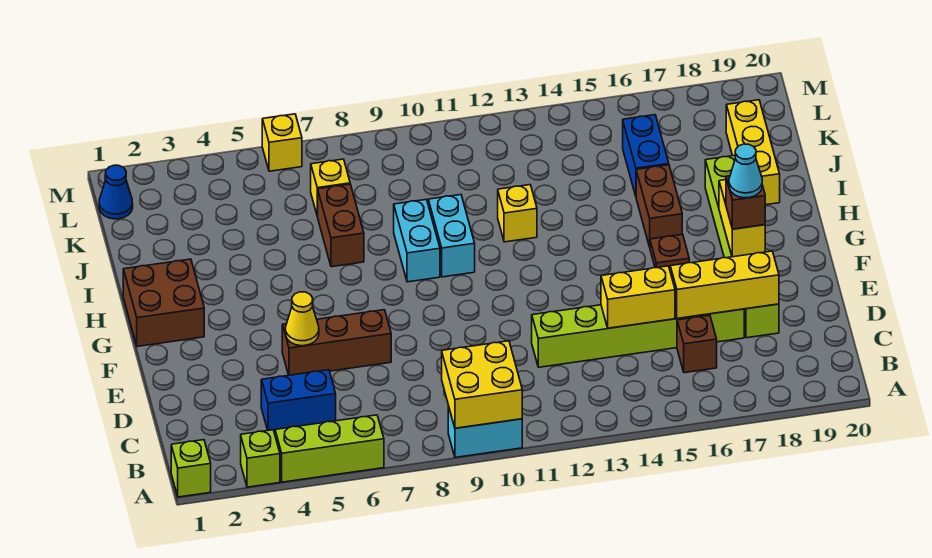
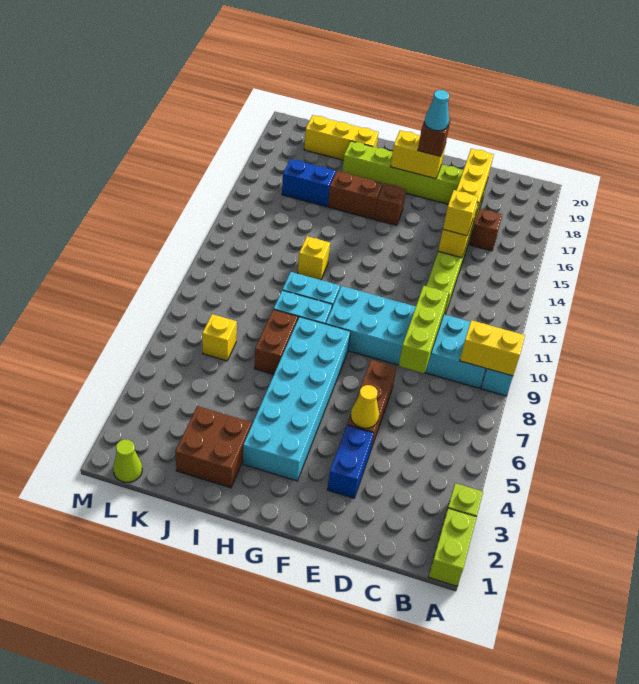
lime 1x1 brick [171,440,211,497] -> lime 1x2 brick [429,508,477,586]
lime 1x3 brick [275,415,384,482] -> lime 1x3 brick moved to [398,286,449,373]
yellow 2x2 brick [442,341,522,428] -> yellow 1x2 brick [460,320,525,376]
none -> cyan 2x6 brick [326,286,486,388]
blue 1x2 brick [261,370,336,431] -> blue 1x2 brick moved to [327,425,374,498]
brown 2x2 brick [123,259,204,347] -> brown 2x2 brick moved to [175,406,252,488]
none -> cyan 2x6 brick [243,317,350,481]
brown 1x1 plate [650,234,689,269] -> brown 1x1 brick [375,183,406,225]
brown 1x2 brick [317,184,364,267] -> brown 1x2 brick turned to [255,309,298,374]
blue 1x1 cone [99,165,133,219] -> lime 1x1 cone [113,439,142,482]
yellow 1x1 brick [262,114,302,171] -> yellow 1x1 brick moved to [443,190,478,236]

